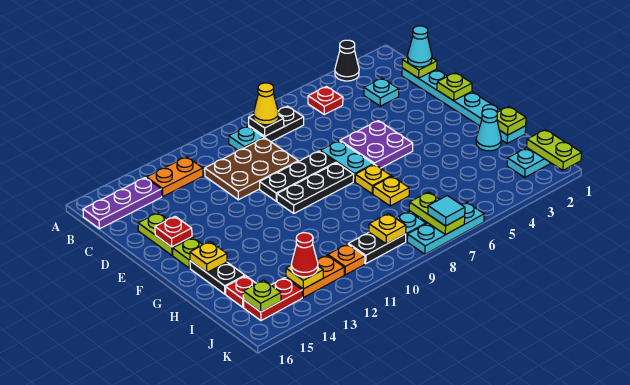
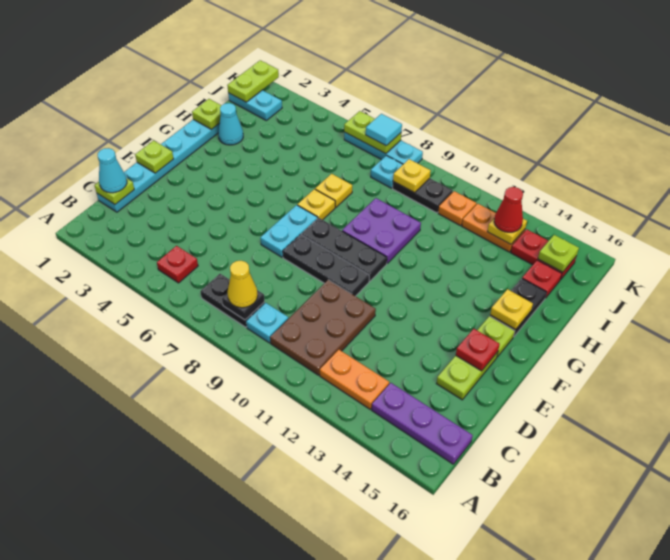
black 1x1 cone [335,40,359,81] -> none
cyan 1x1 plate [364,78,399,106] -> none
brown 2x3 plate [205,138,298,200] -> brown 2x3 plate turned to [270,280,376,375]
purple 2x2 plate [340,121,413,168] -> purple 2x2 plate moved to [342,198,421,263]
lime 1x2 plate [409,192,465,235] -> lime 1x2 plate turned to [344,111,401,154]

